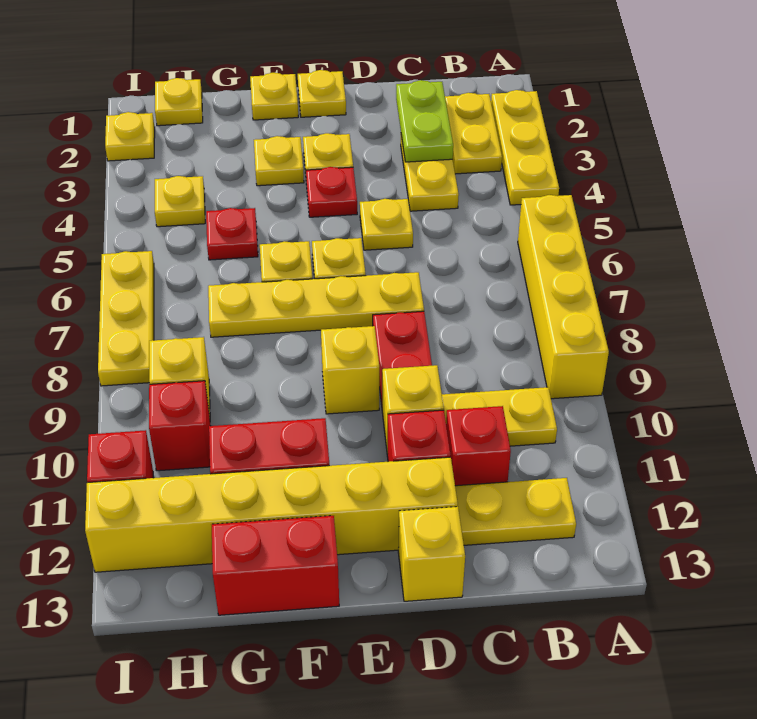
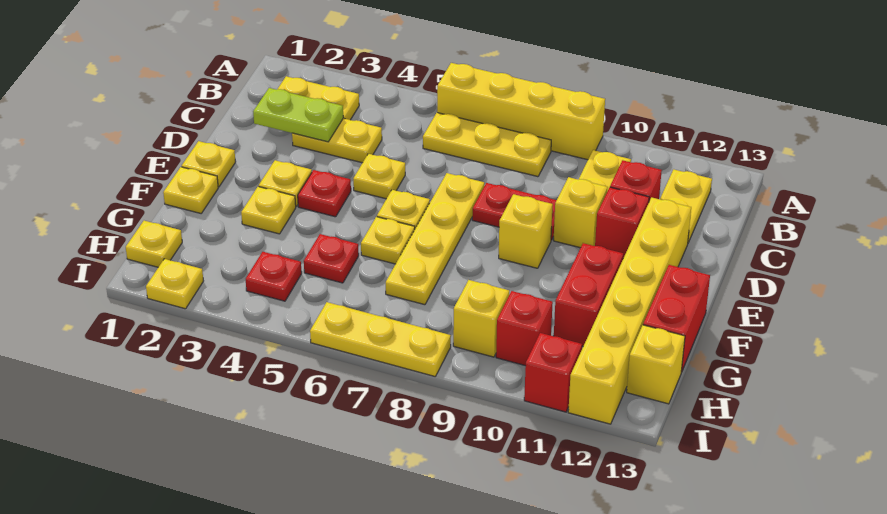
yellow 1x3 plate [491,90,559,205] -> yellow 1x3 plate moved to [423,113,551,177]
yellow 1x1 brick [398,507,465,601] -> yellow 1x1 brick moved to [627,325,685,404]
yellow 1x1 plate [155,176,205,227] -> red 1x1 plate [246,252,302,301]

